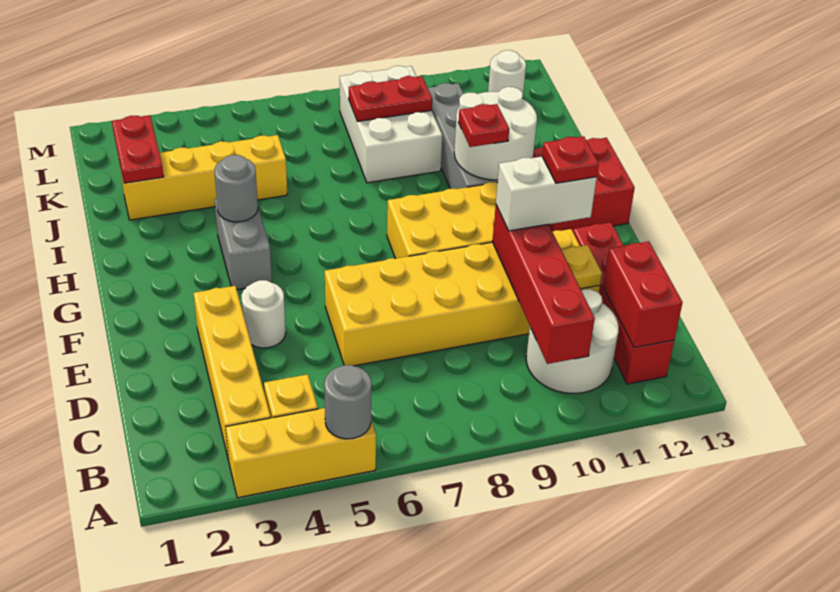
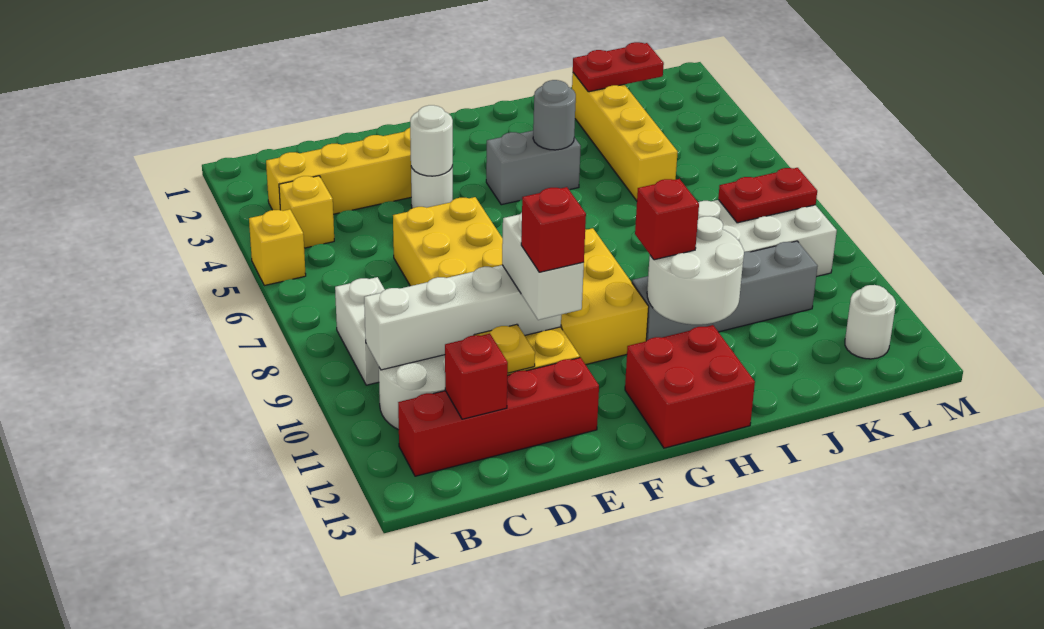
yellow 1x3 brick [226,408,376,498] -> yellow 1x1 brick [249,209,306,286]
grey 1x1 round brick [324,365,372,439] -> none
none -> white 1x2 brick [335,277,385,385]
red 1x4 brick [492,205,595,364] -> white 1x4 brick [364,265,561,370]
red 1x2 brick [603,241,683,348] -> red 1x1 brick [445,334,508,419]
none -> white 1x1 round brick [410,105,453,176]
red 1x1 plate [542,136,599,183] -> red 1x1 brick [521,187,586,272]
red 1x1 plate [458,104,509,147] -> red 1x1 brick [635,179,699,260]
red 1x2 plate [349,76,432,121] -> red 1x2 plate turned to [718,168,817,223]

